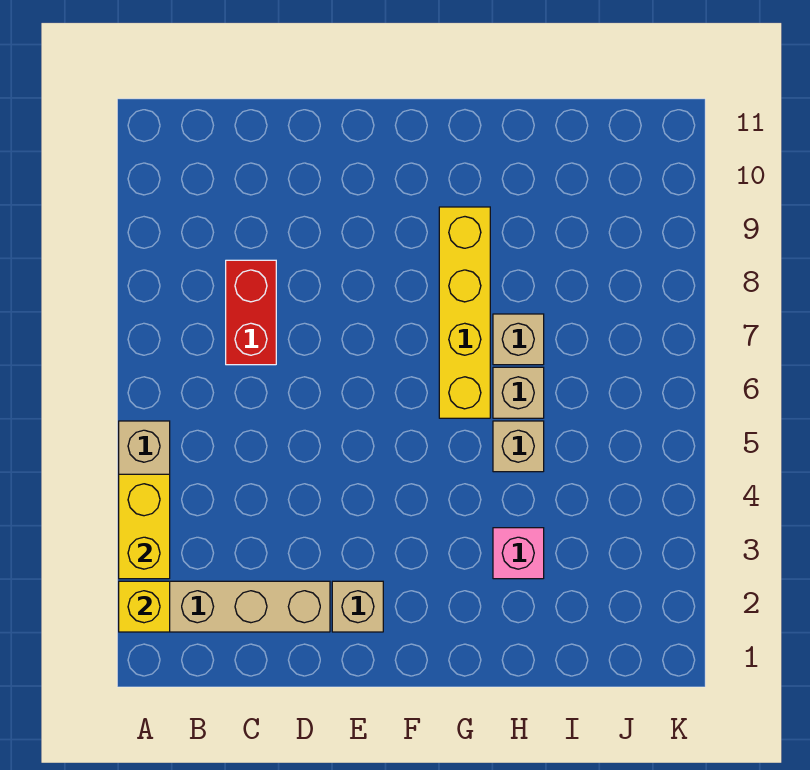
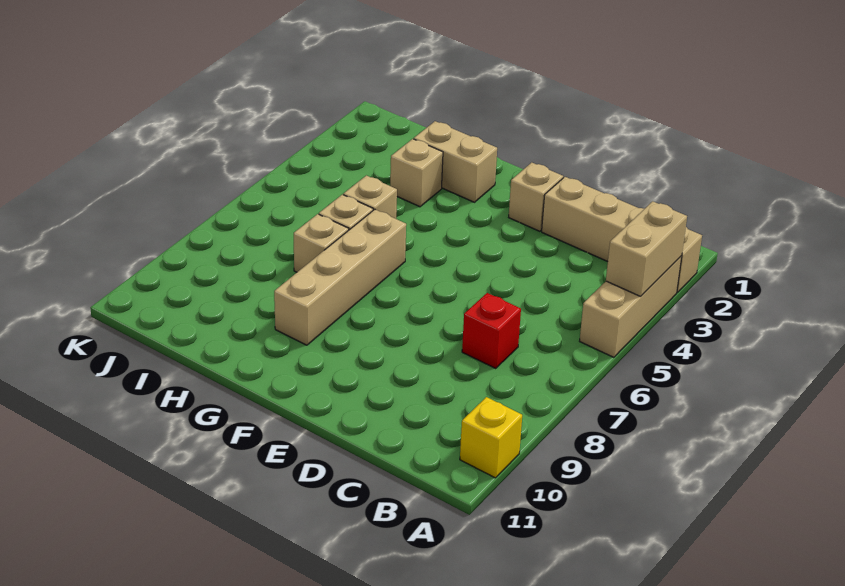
yellow 1x1 brick [119,581,170,632] -> yellow 1x1 brick moved to [460,397,522,478]
yellow 1x2 brick [119,474,170,579] -> tan 1x2 brick [606,201,687,296]
red 1x2 brick [226,260,276,365] -> red 1x1 brick [462,293,521,368]
none -> tan 1x2 brick [414,121,497,202]
yellow 1x4 brick [439,207,490,418] -> tan 1x4 brick [274,209,406,345]
pink 1x1 brick [493,528,544,579] -> tan 1x1 brick [390,139,443,207]

